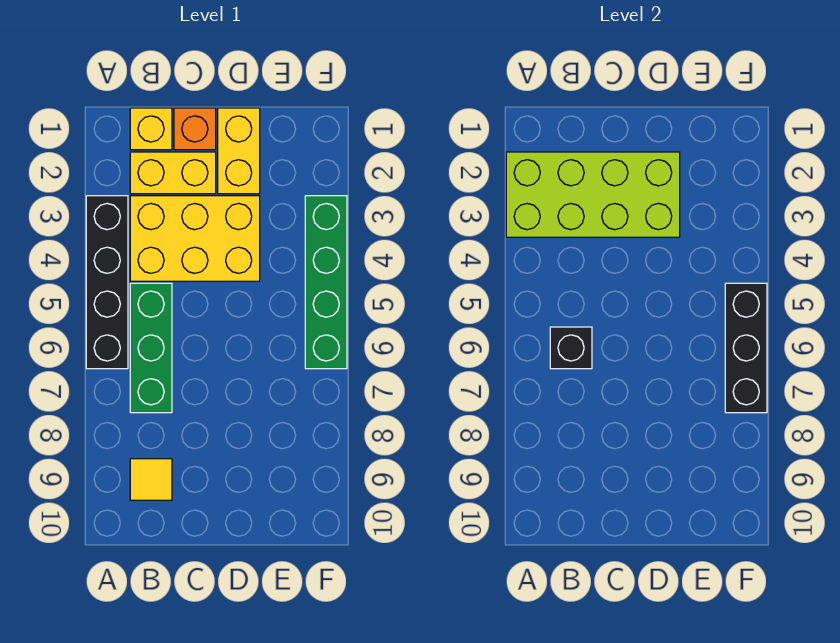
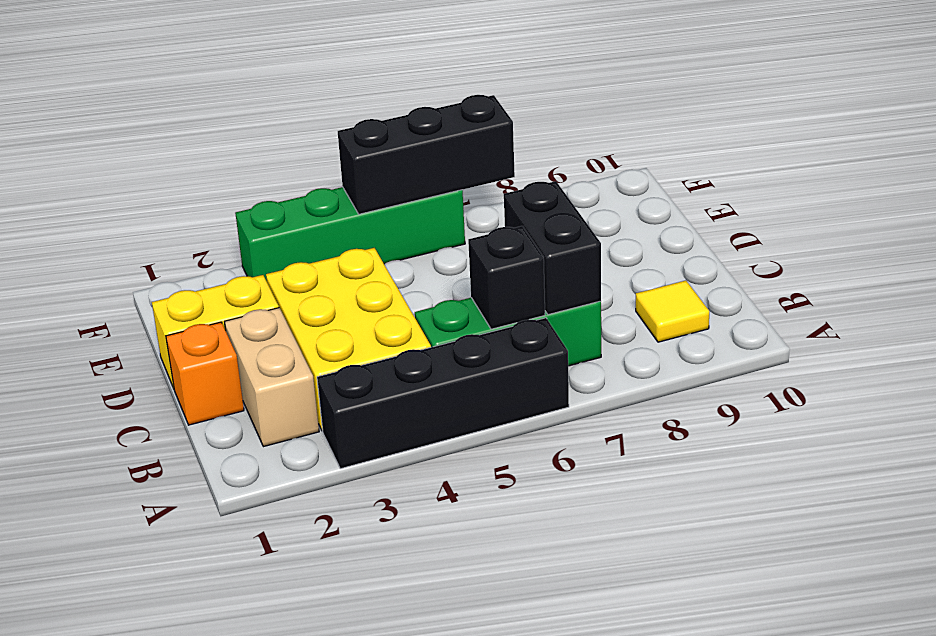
lime 2x4 brick [506,152,680,237] -> none
yellow 1x1 brick [130,108,172,150] -> none
yellow 1x2 brick [130,152,216,194] -> tan 1x2 brick [225,308,319,447]
none -> black 1x2 brick [504,181,601,315]

